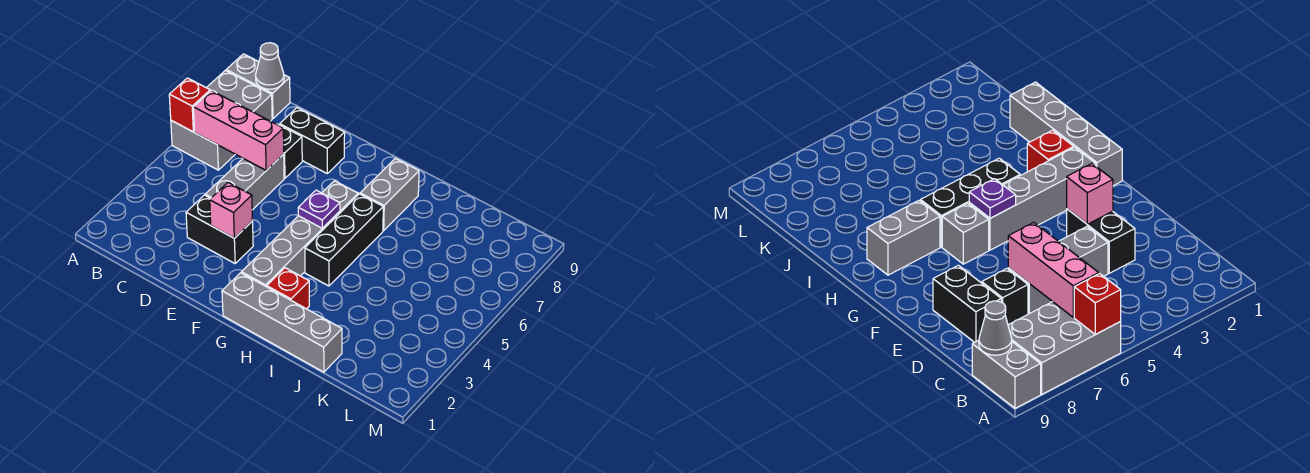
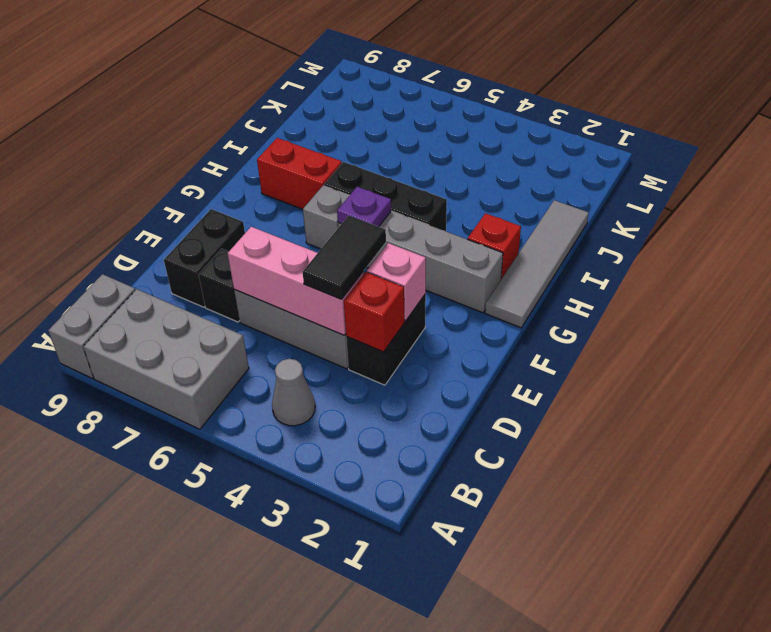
red 1x1 brick [169,78,210,132] -> red 1x1 brick moved to [344,272,405,352]
pink 1x3 brick [193,91,284,170] -> pink 1x3 brick turned to [228,227,364,335]
grey 1x1 cone [255,43,284,89] -> grey 1x1 cone moved to [272,359,315,426]
none -> black 1x2 tile [303,215,386,299]
grey 1x4 brick [222,273,342,372] -> grey 1x4 tile [485,200,589,328]
grey 1x2 brick [360,158,419,231] -> red 1x2 brick [257,138,342,209]

